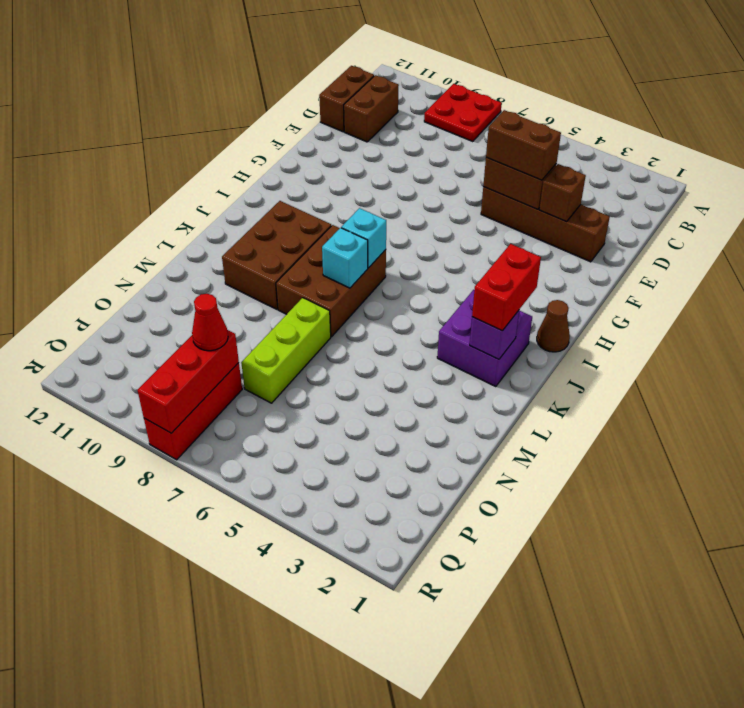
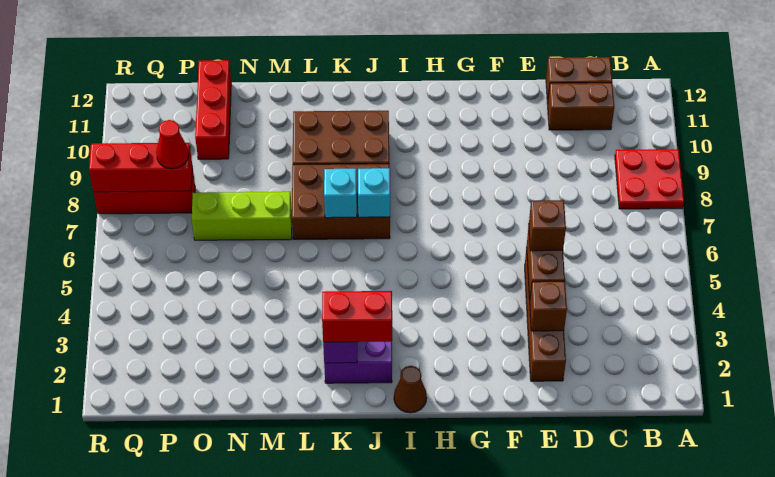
brown 1x2 brick [486,110,561,180] -> brown 1x1 brick [529,200,566,251]
none -> red 1x3 brick [195,60,231,159]

